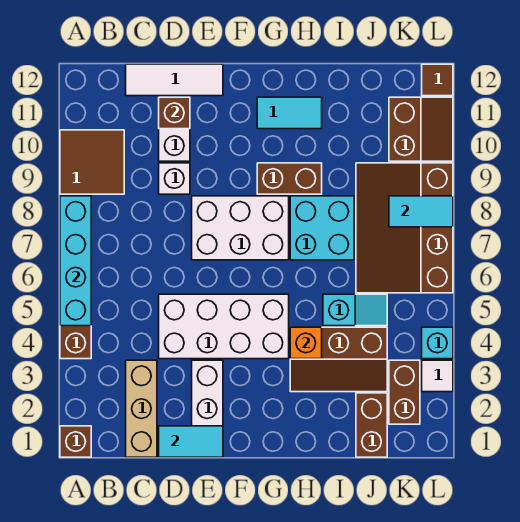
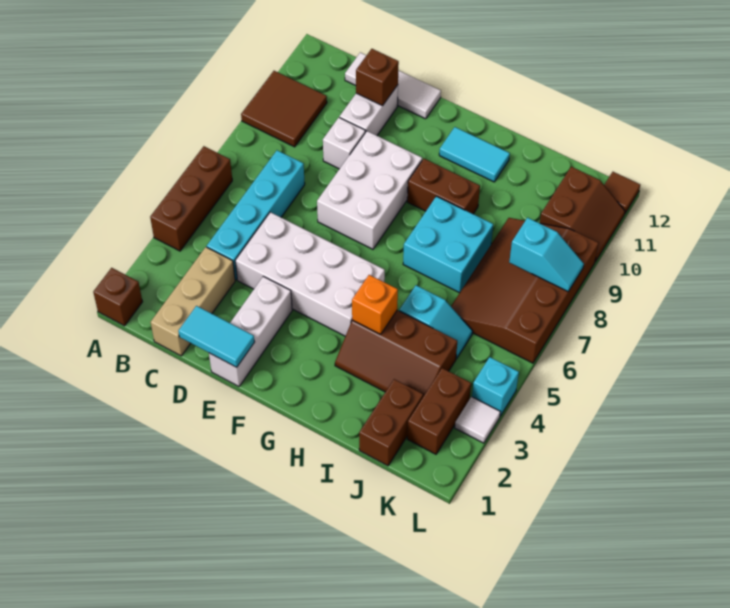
cyan 1x4 brick [60,196,91,326] -> cyan 1x4 brick moved to [207,150,305,280]
white 2x3 brick [192,196,289,260] -> white 2x3 brick turned to [317,131,422,249]
cyan 1x2 tile [389,196,453,227] -> cyan 1x2 slope [509,218,584,291]

